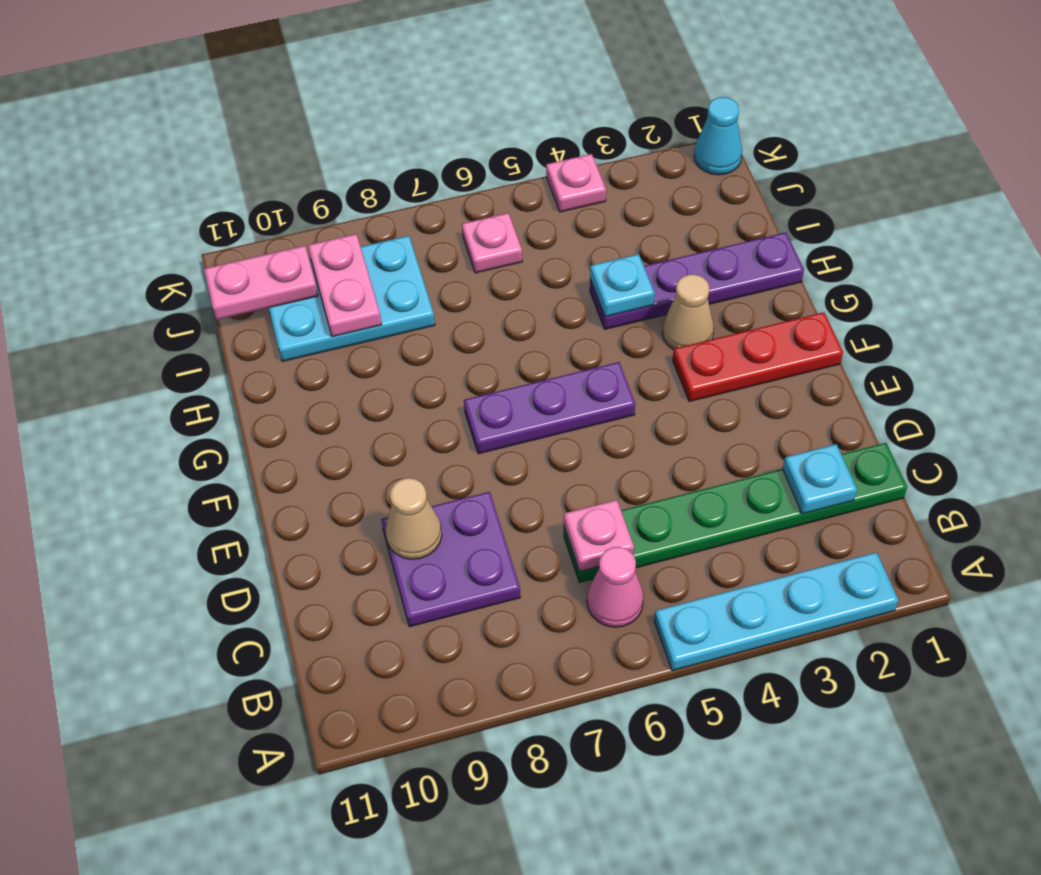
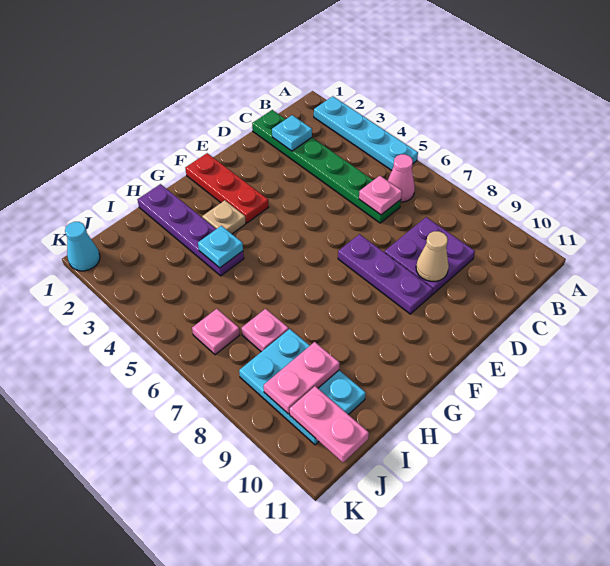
purple 1x3 plate [464,362,635,454] -> purple 1x3 plate moved to [338,234,433,314]
tan 1x1 cone [662,274,714,350] -> tan 1x1 plate [202,200,246,234]
pink 1x1 plate [546,154,606,212] -> pink 1x1 plate moved to [241,309,289,352]

